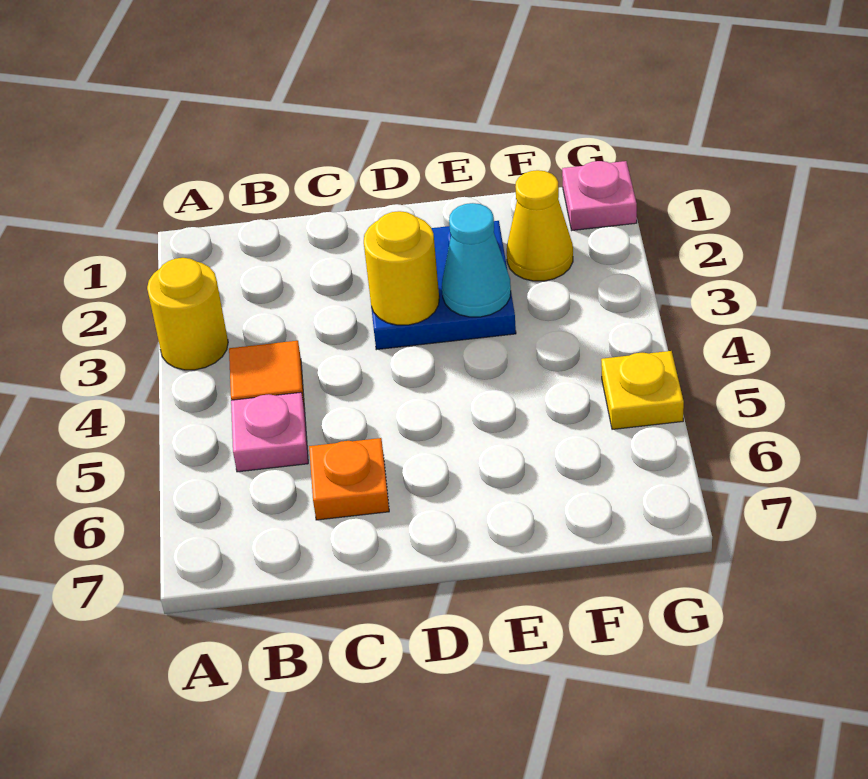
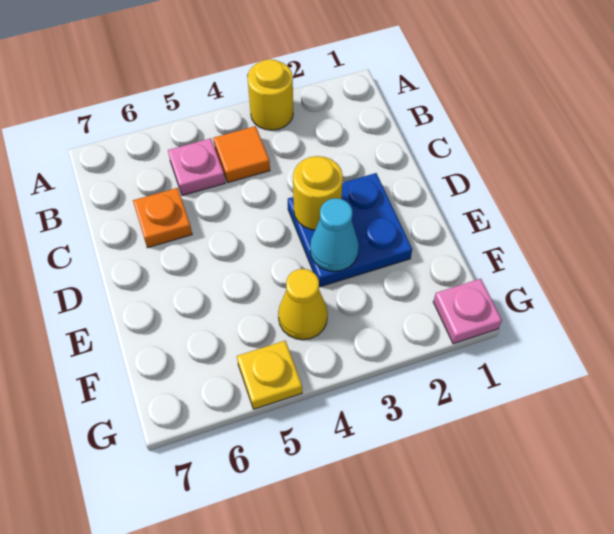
yellow 1x1 cone [507,170,573,281] -> yellow 1x1 cone moved to [278,269,328,340]

